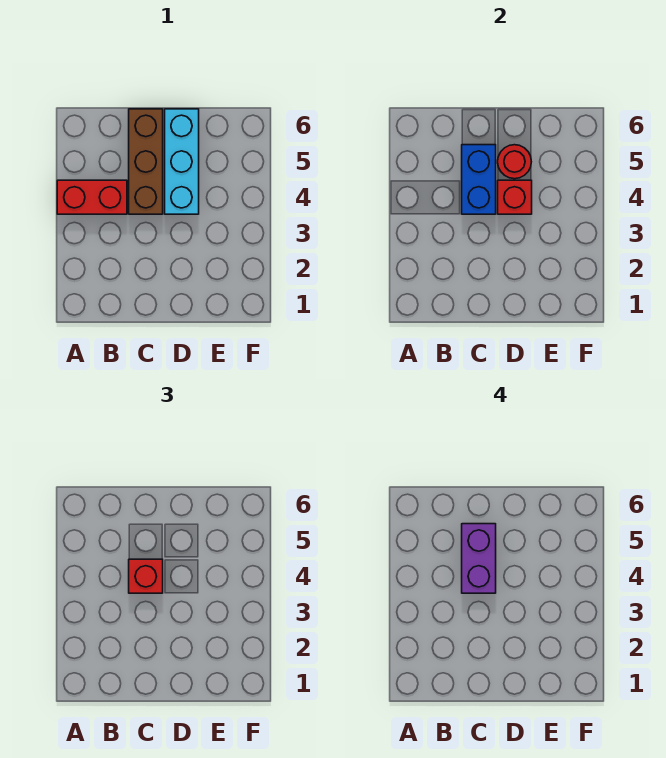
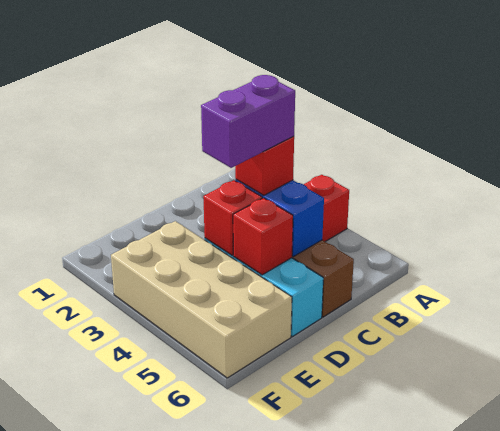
purple 1x2 brick [462,524,496,593] -> purple 1x2 brick turned to [201,75,295,168]
red 1x1 round brick [498,145,531,179] -> red 1x1 brick [233,198,293,275]
none -> tan 2x4 brick [111,221,292,378]

